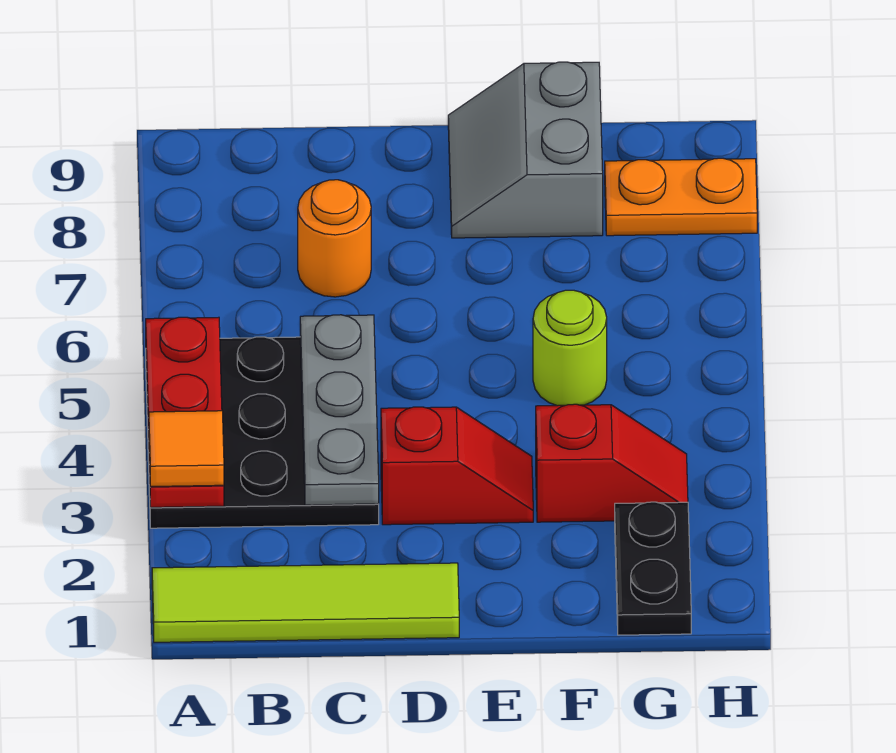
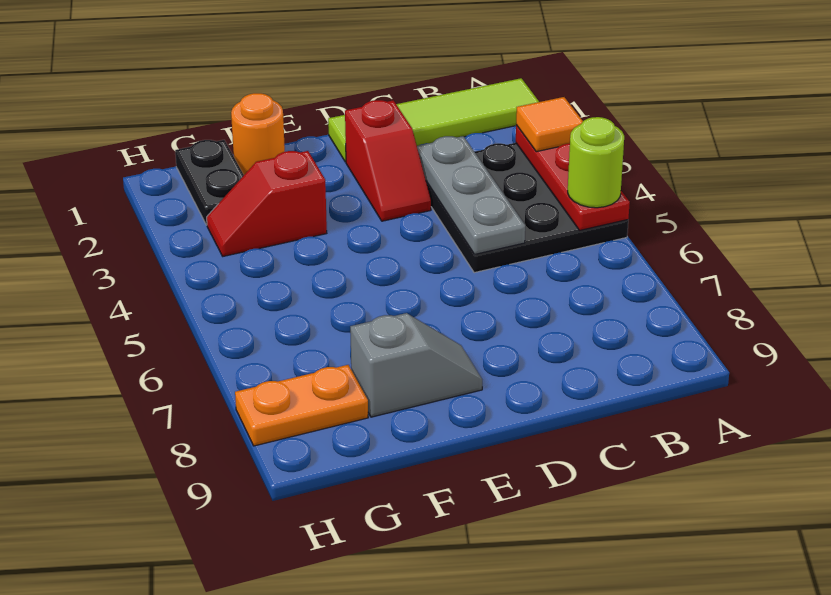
orange 1x1 round brick [298,180,371,297] -> orange 1x1 round brick moved to [231,93,285,175]
red 1x2 slope [381,407,533,525] -> red 1x2 slope turned to [345,100,431,221]
grey 2x2 slope [448,62,603,238] -> grey 1x2 slope [350,313,482,417]
lime 1x1 round brick [533,290,607,406] -> lime 1x1 round brick moved to [568,117,624,208]

